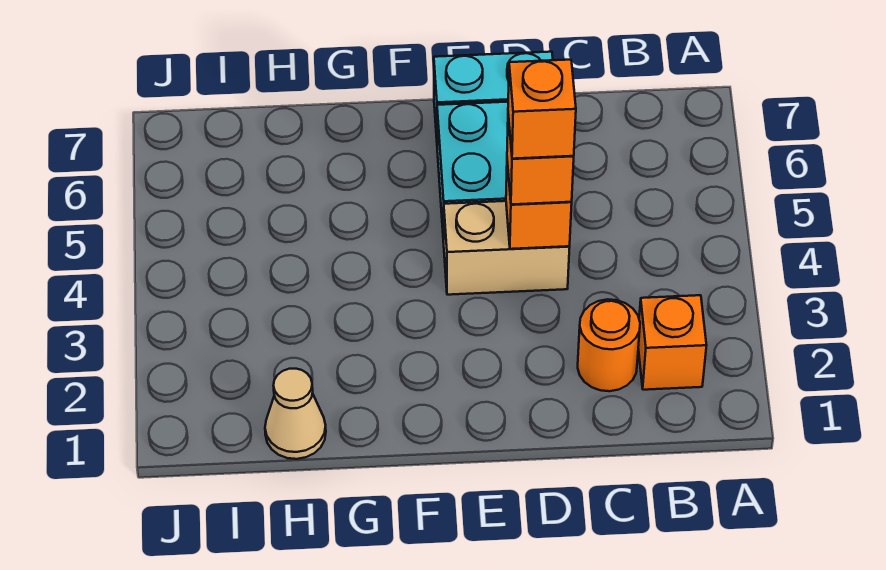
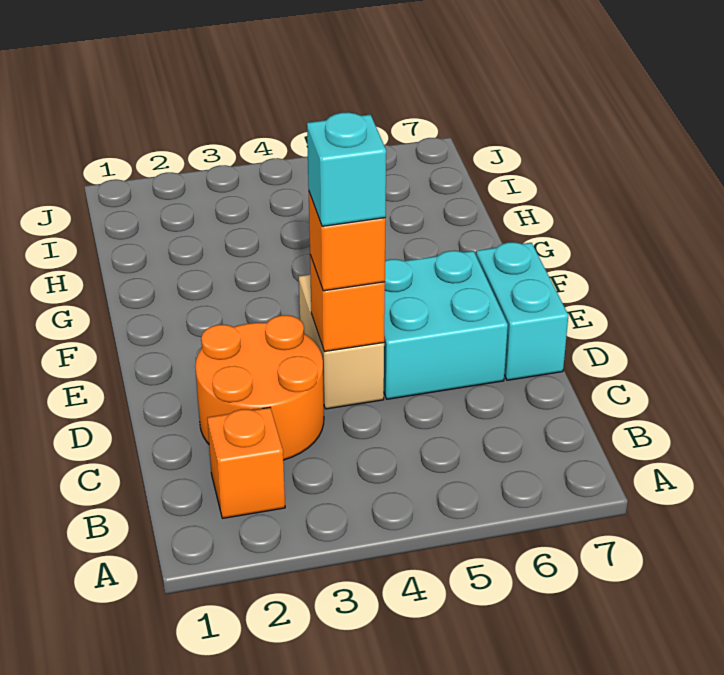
orange 1x1 round brick [578,299,640,391] -> orange 2x2 round brick [195,315,324,460]
orange 1x1 brick [508,60,576,159] -> cyan 1x1 brick [307,112,386,226]
tan 1x1 cone [265,369,326,459] -> none

